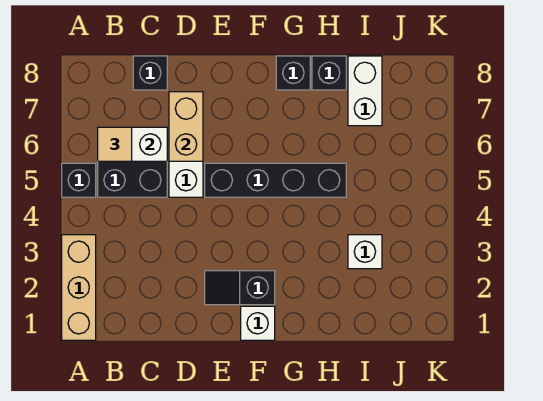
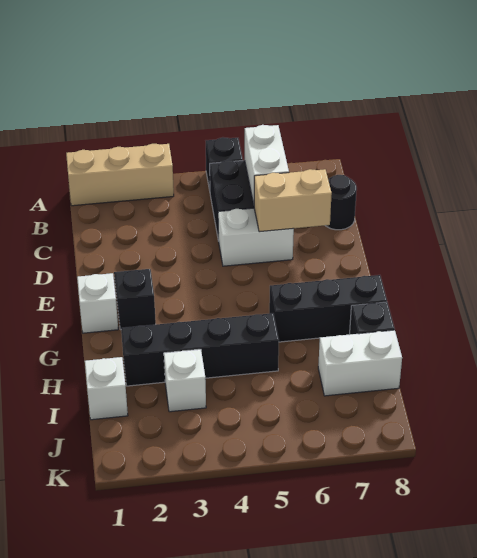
tan 1x1 tile [98,127,132,161] -> none
black 1x1 brick [133,56,167,90] -> black 1x1 round brick [325,175,357,230]
black 1x4 brick [205,163,346,197] -> black 1x4 brick turned to [121,313,279,386]
black 1x1 brick [276,56,310,90] -> black 1x3 brick [269,275,387,342]
none -> white 1x1 brick [85,357,128,420]

